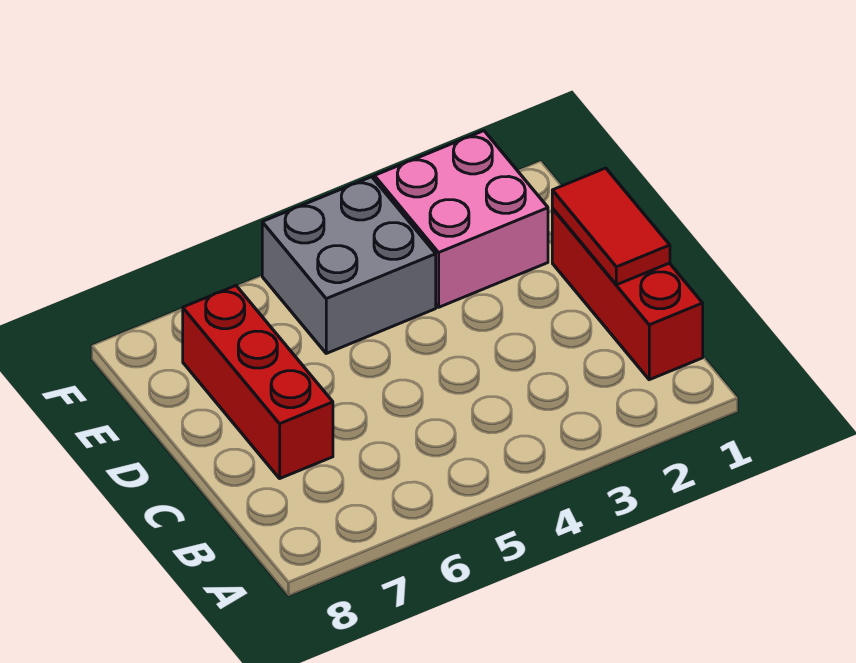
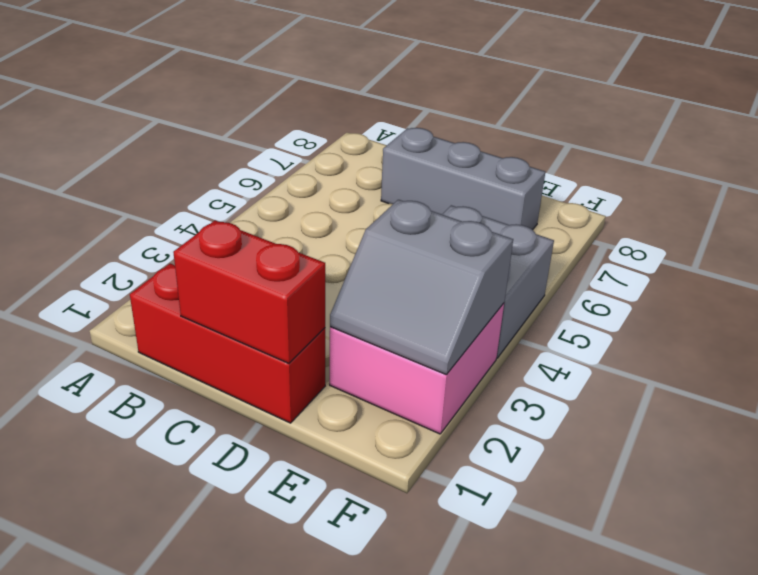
red 1x2 tile [552,168,670,285] -> red 1x2 brick [173,220,325,363]
red 1x3 brick [183,286,333,478] -> grey 1x3 brick [381,128,545,230]
none -> grey 2x2 slope [330,200,513,374]

